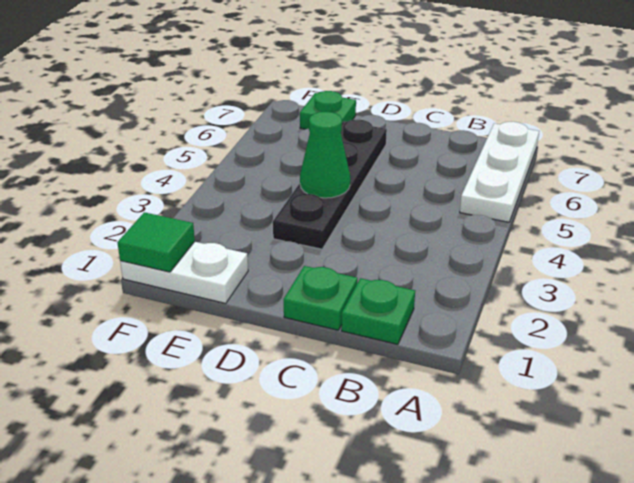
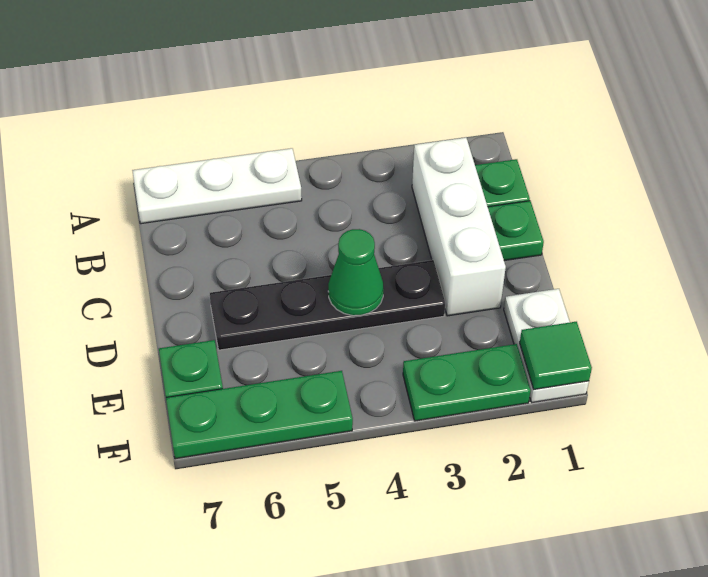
none -> white 1x3 brick [412,137,506,316]
none -> green 1x2 plate [403,344,531,421]
none -> green 1x3 plate [166,371,353,459]

